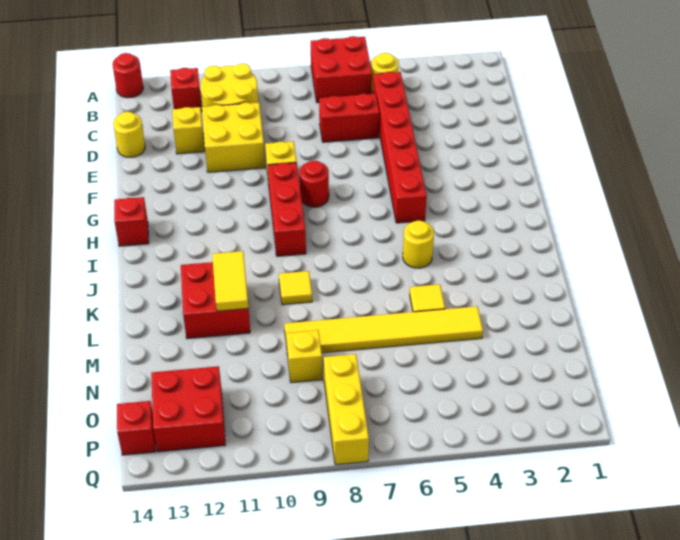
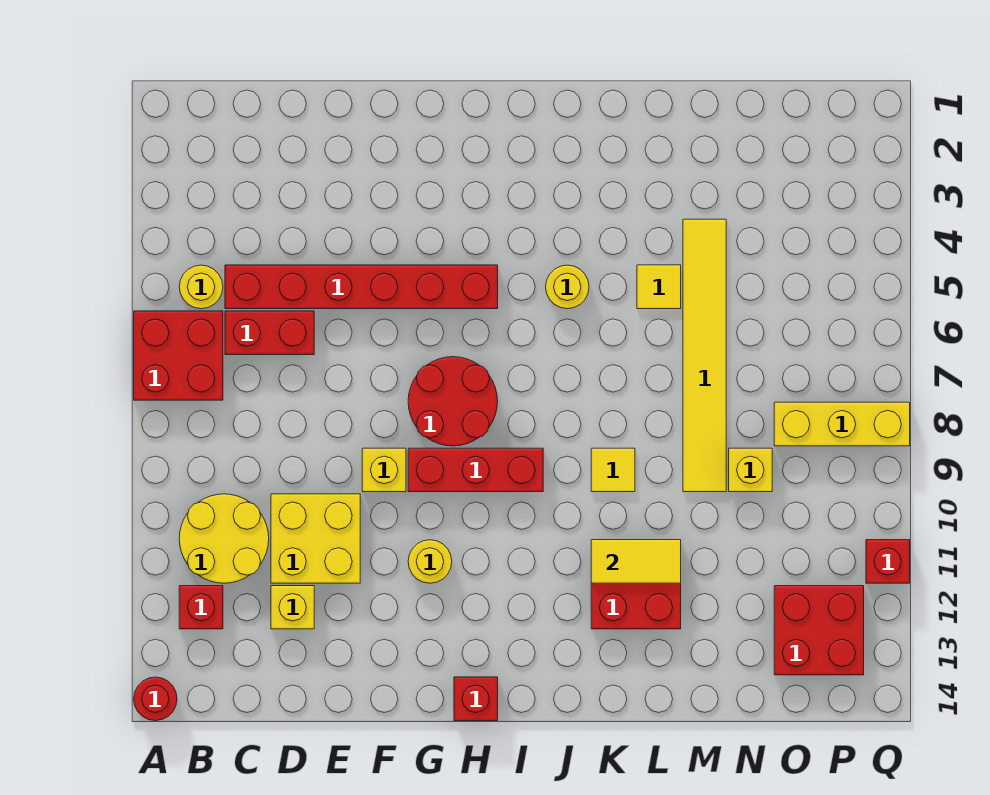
red 1x2 brick [319,94,379,142] -> red 1x2 brick turned to [225,311,314,355]
yellow 1x1 round brick [113,112,145,157] -> yellow 1x1 round brick moved to [408,540,452,583]
red 1x1 round brick [300,161,329,207] -> red 2x2 round brick [408,357,498,446]
red 1x1 brick [117,401,156,455] -> red 1x1 brick moved to [866,540,910,583]

